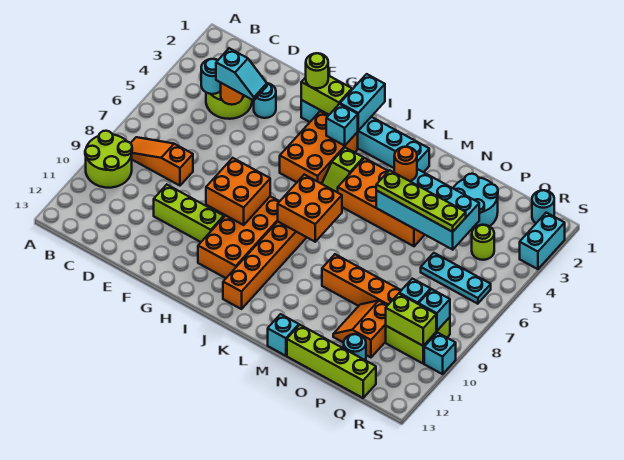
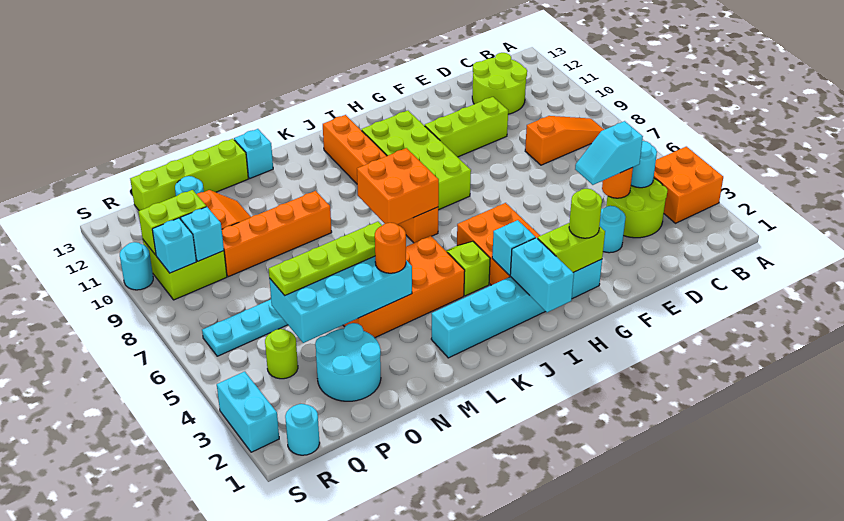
lime 2x2 round brick [85,131,132,188] -> lime 2x2 round brick moved to [472,53,527,114]
orange 2x2 brick [206,158,270,225] -> orange 2x2 brick moved to [654,147,723,223]
orange 2x4 brick [198,196,280,278] -> lime 2x4 brick [362,111,471,210]
cyan 1x1 brick [424,333,456,374] -> cyan 1x1 round brick [120,242,153,290]

